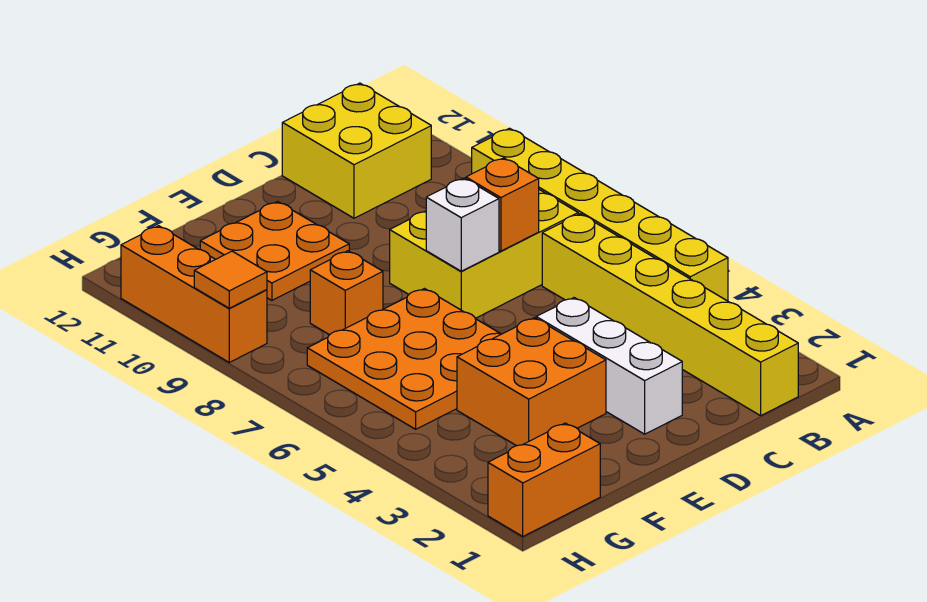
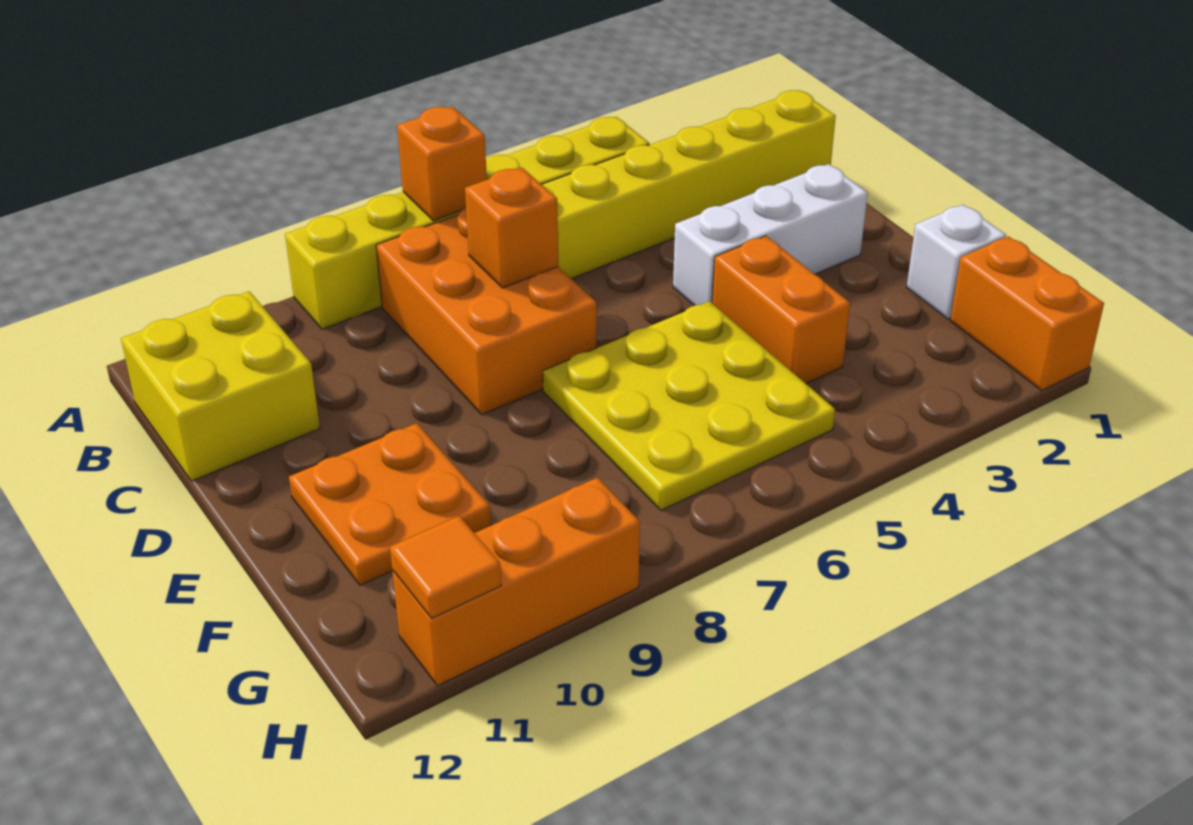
yellow 2x3 brick [390,190,578,318] -> orange 2x3 brick [376,208,596,414]
white 1x1 brick [426,178,499,271] -> white 1x1 brick moved to [906,205,1006,319]
orange 2x2 brick [457,318,606,446] -> orange 1x2 brick [712,236,850,383]
orange 3x3 plate [307,289,501,429] -> yellow 3x3 plate [543,301,835,510]
orange 1x1 brick [310,251,383,335] -> orange 1x1 brick moved to [397,106,487,221]
orange 1x1 tile [194,251,267,308] -> orange 1x1 tile moved to [390,516,501,619]

